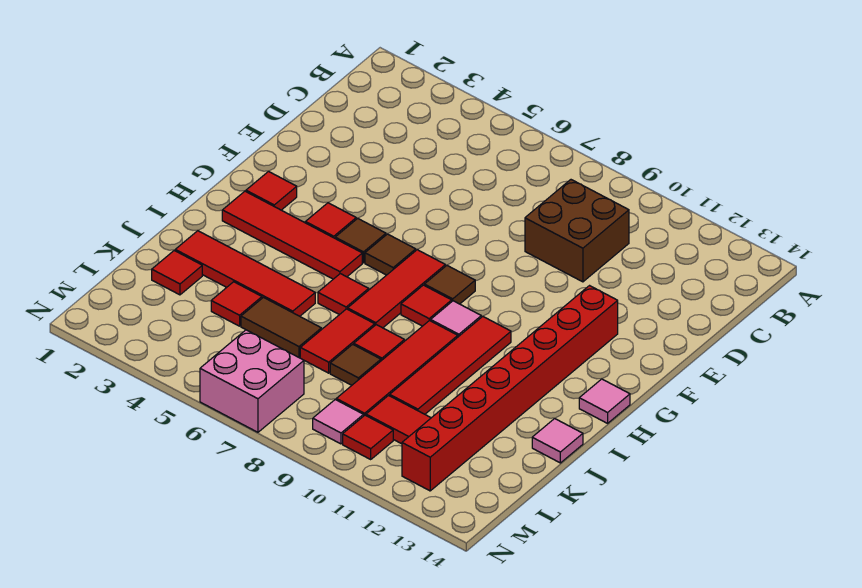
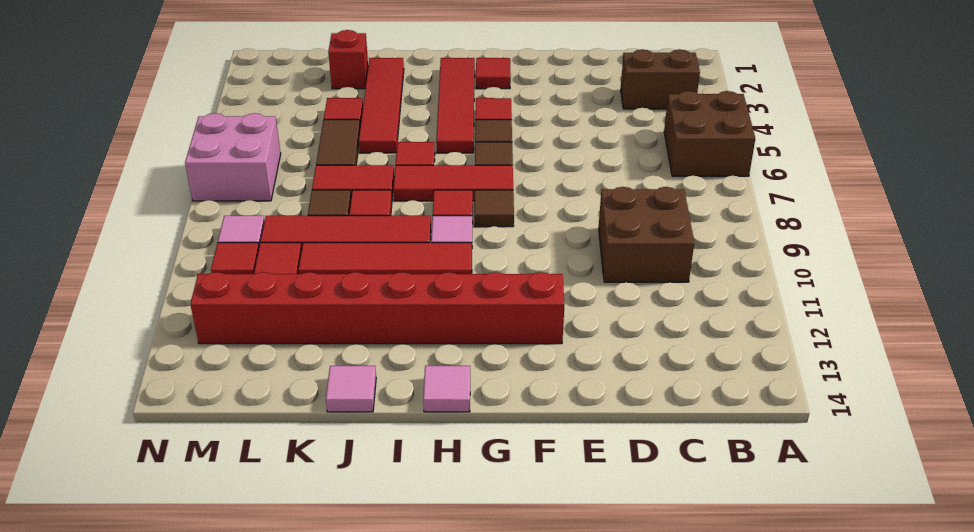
none -> brown 2x2 brick [664,91,755,176]
none -> brown 1x2 brick [621,49,700,109]
red 1x1 tile [152,251,202,295] -> red 1x1 brick [328,30,368,89]

